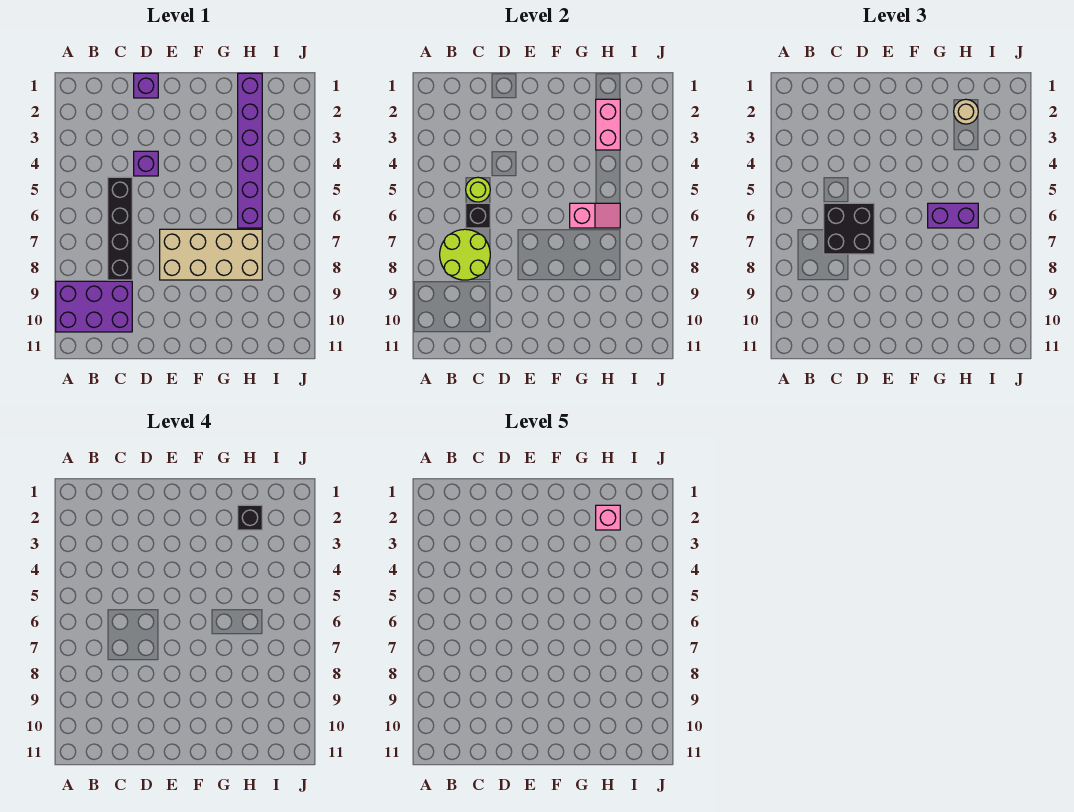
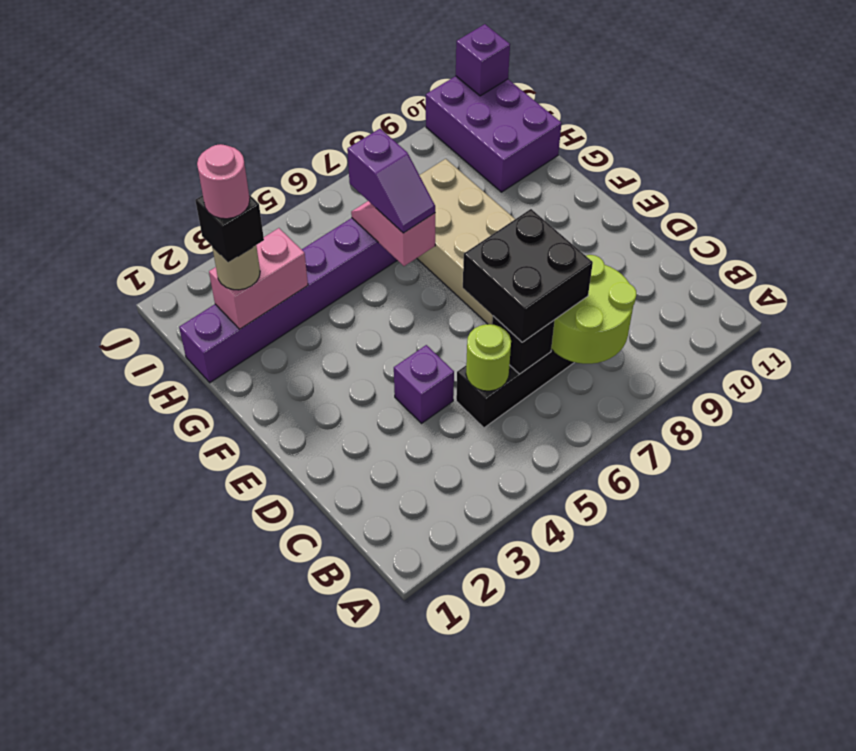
purple 2x3 brick [56,281,132,332] -> purple 2x3 brick moved to [426,76,562,192]
purple 1x1 brick [134,73,158,98] -> purple 1x1 brick moved to [456,24,510,96]
purple 1x2 brick [928,203,978,228] -> purple 1x2 slope [347,129,435,233]
pink 1x1 brick [596,505,620,530] -> pink 1x1 round brick [197,144,250,219]

